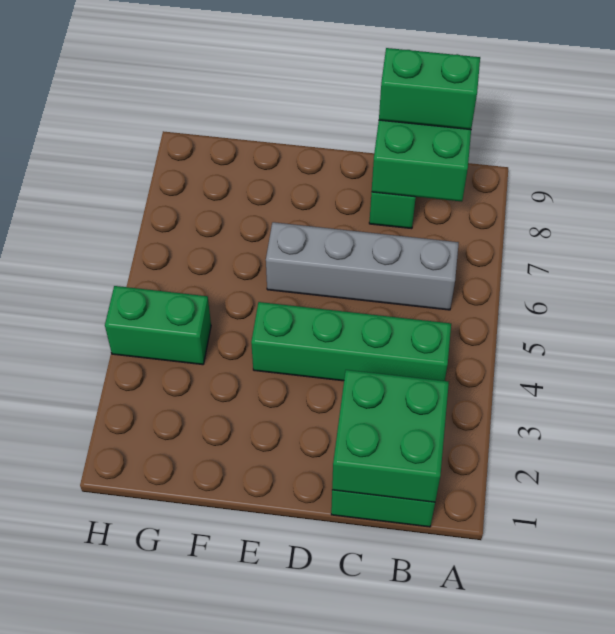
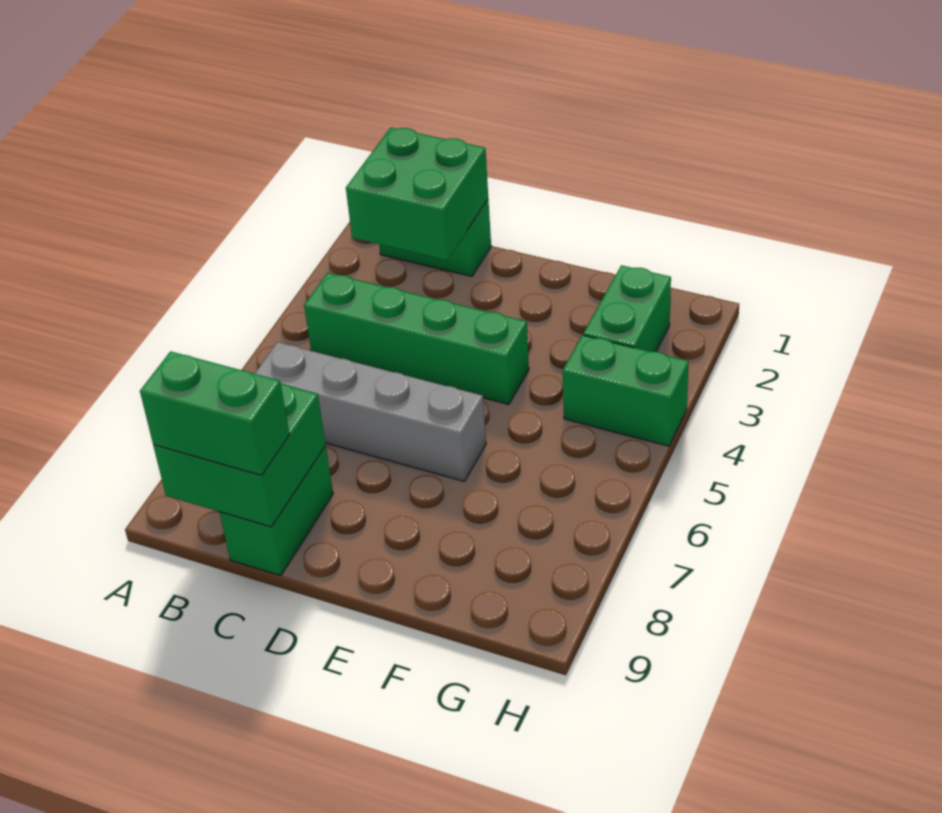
none -> green 1x2 brick [583,265,671,352]

